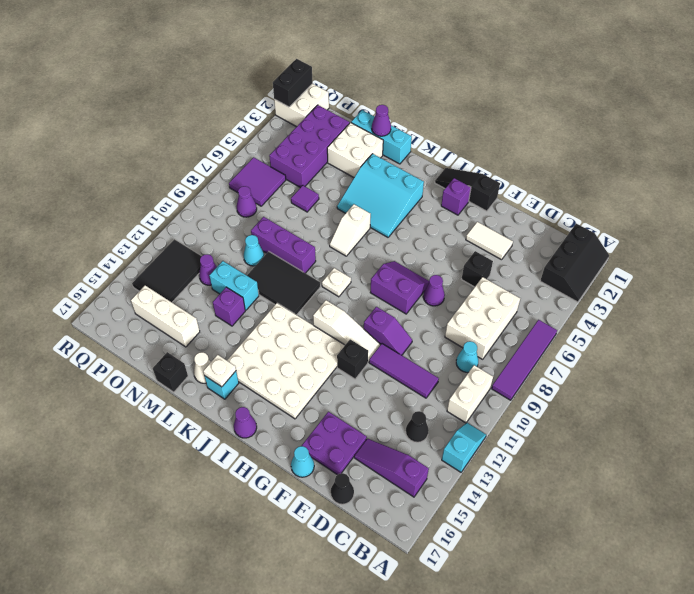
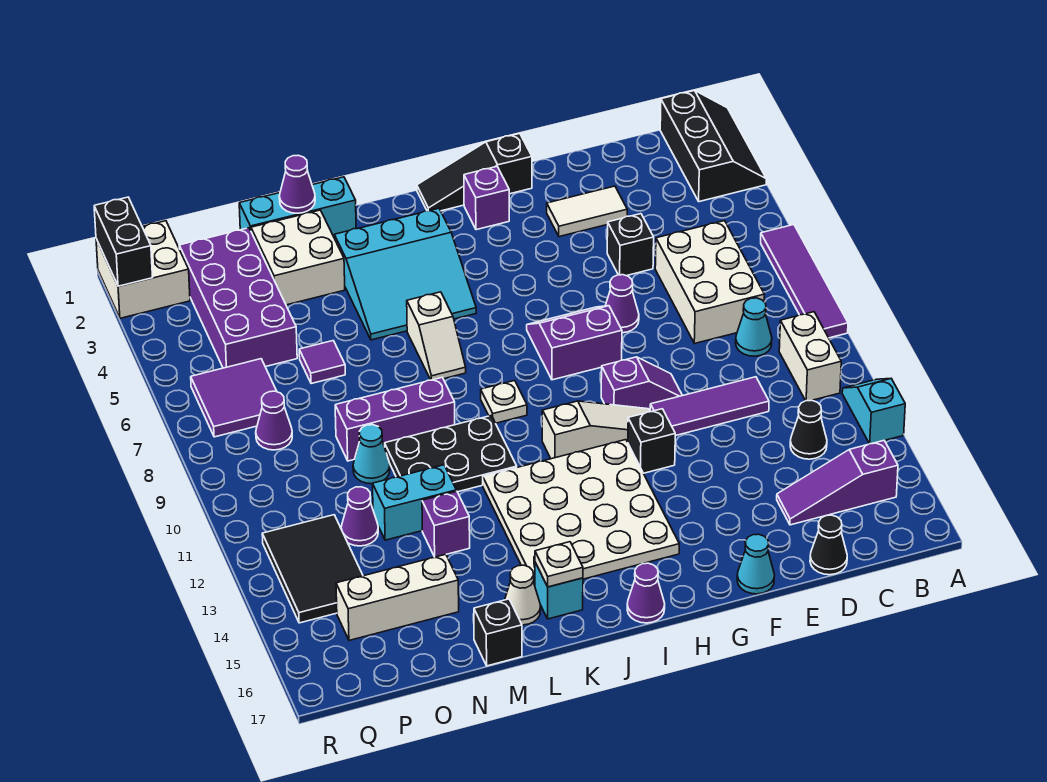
purple 2x2 plate [302,412,367,475] -> none
black 2x3 tile [247,251,321,315] -> black 2x3 plate [385,415,517,492]

